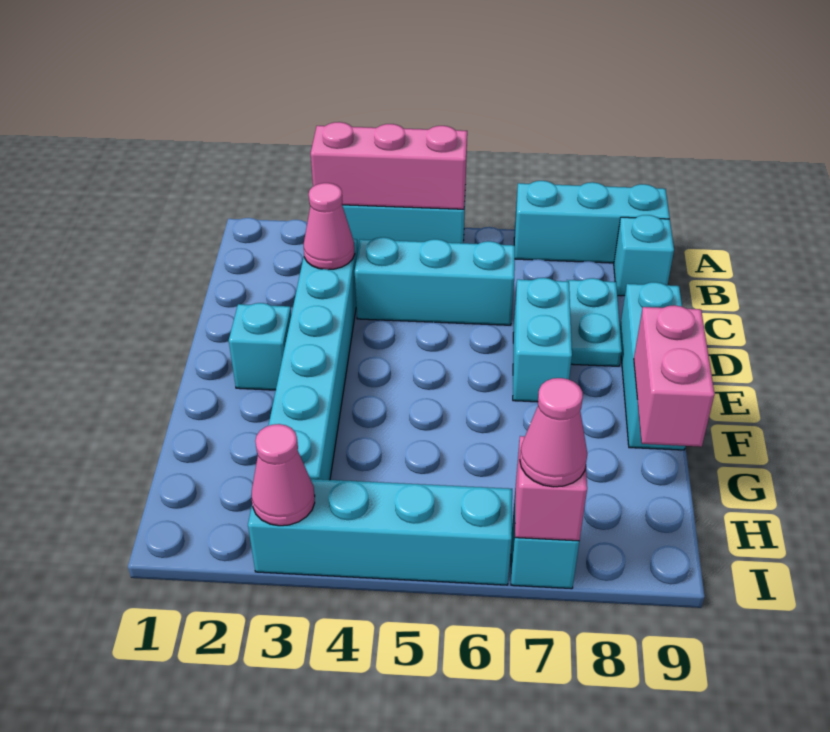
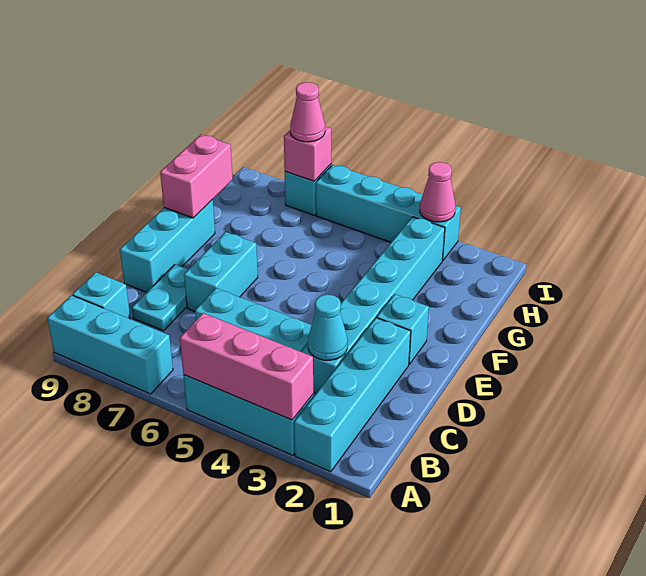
none -> cyan 1x4 brick [294,318,411,472]
pink 1x1 cone [304,183,355,270] -> cyan 1x1 cone [308,294,348,360]

